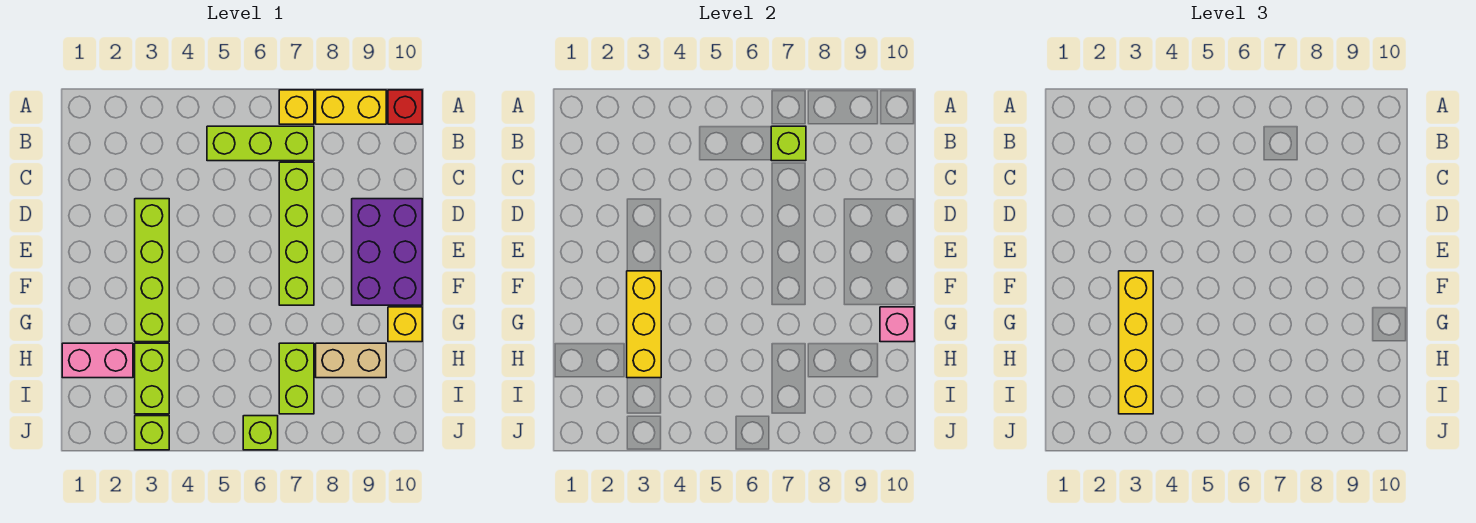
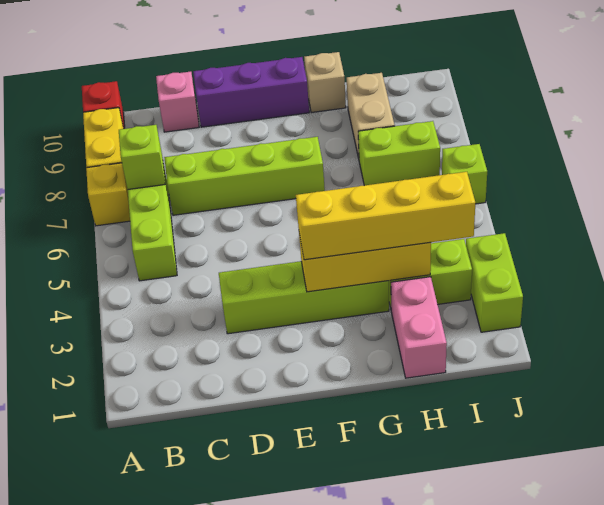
purple 2x3 brick [352,199,422,305] -> purple 1x3 brick [193,57,309,127]
yellow 1x1 brick [388,307,422,342] -> tan 1x1 brick [304,52,346,113]
pink 1x1 brick [880,307,914,342] -> pink 1x1 brick moved to [156,72,199,132]
lime 1x1 brick [135,416,169,450] -> lime 1x2 brick [466,233,523,332]

